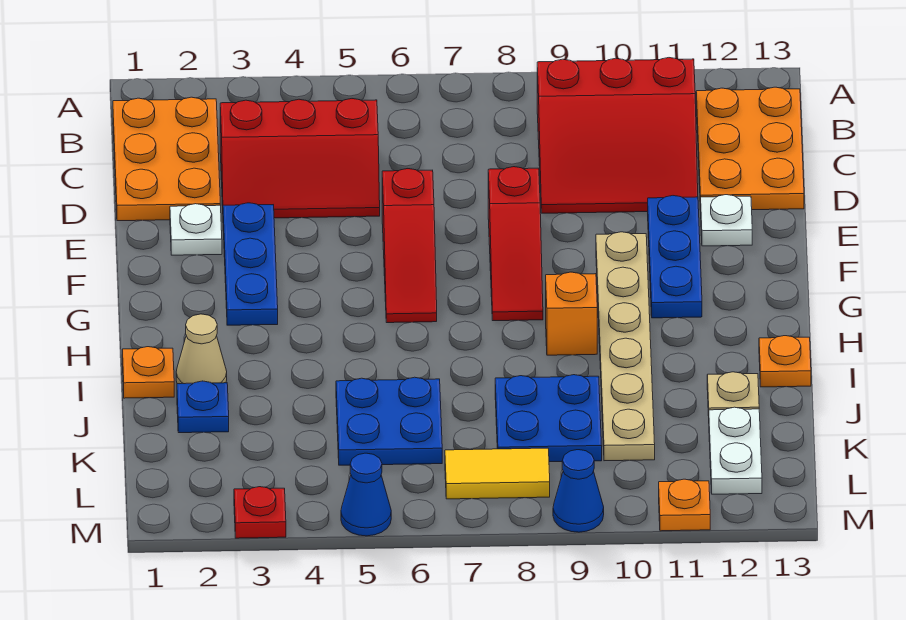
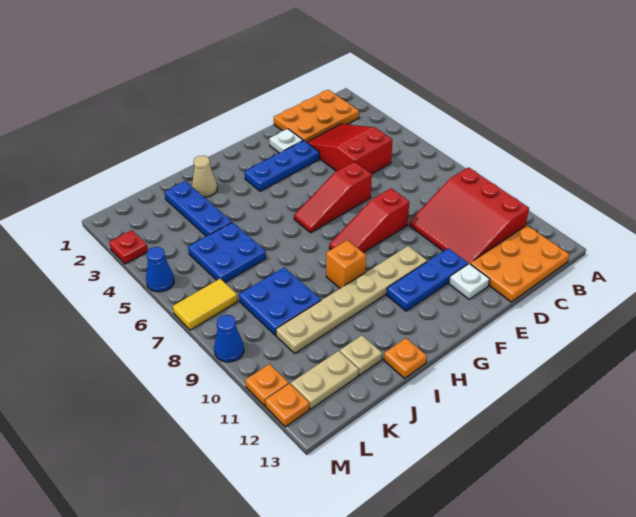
red 2x3 slope [220,99,380,218] -> red 2x3 slope turned to [307,124,392,174]
orange 1x1 plate [122,347,174,398] -> orange 1x1 plate moved to [265,384,309,427]
blue 1x1 plate [177,381,229,433] -> blue 1x3 plate [164,181,232,236]
white 1x2 plate [709,407,762,494] -> tan 1x2 plate [291,351,359,409]
yellow 1x2 tile [445,448,550,499] -> yellow 1x2 tile turned to [173,279,238,330]

